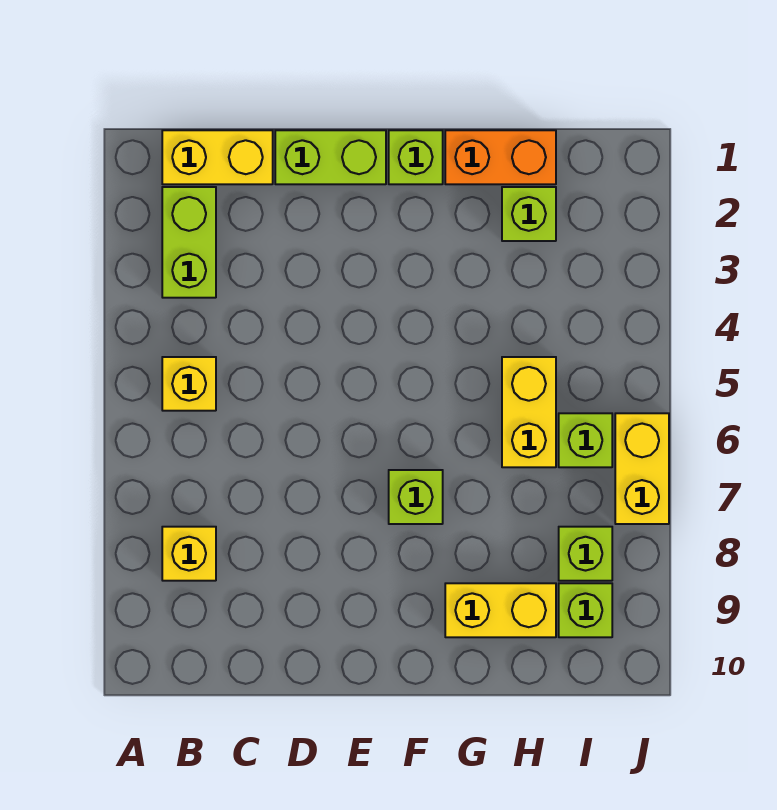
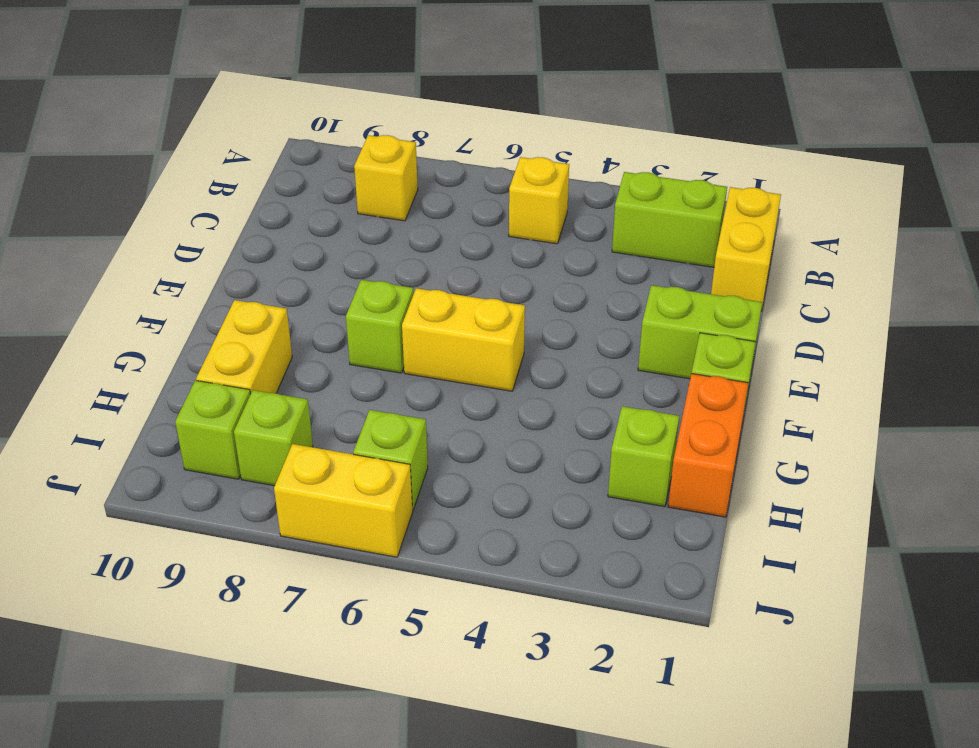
lime 1x2 brick [275,130,386,184] -> lime 1x2 brick turned to [638,285,762,379]
yellow 1x2 brick [502,357,556,467] -> yellow 1x2 brick moved to [402,288,525,391]

